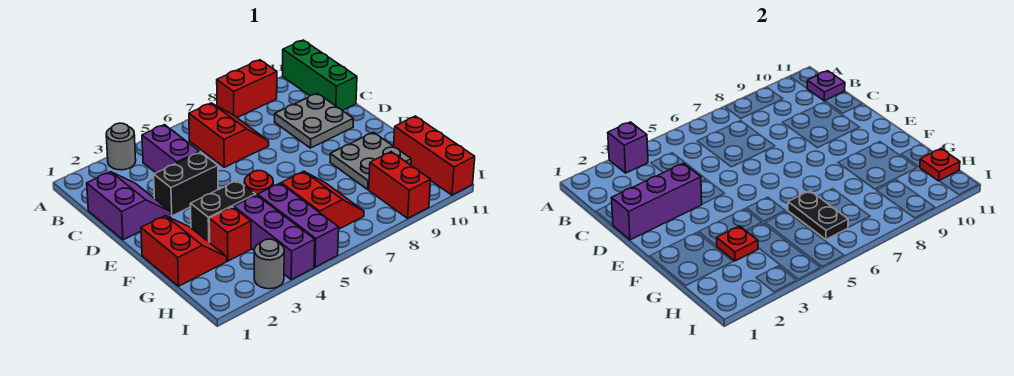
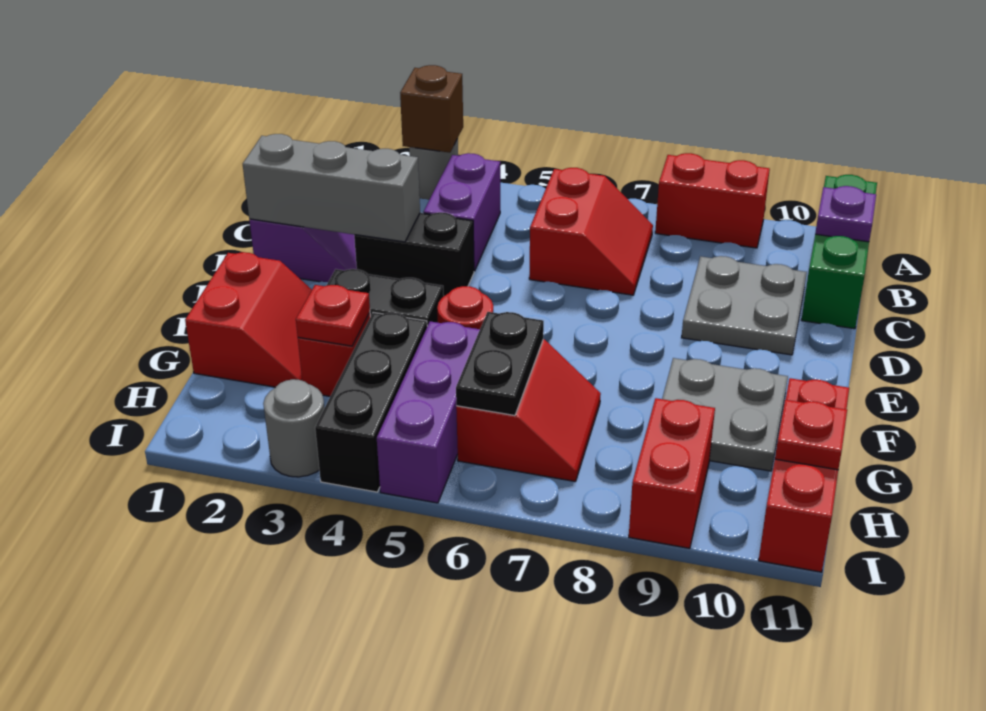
purple 1x1 brick [608,122,648,173] -> brown 1x1 brick [400,65,463,153]
purple 1x3 brick [611,163,702,240] -> grey 1x3 brick [243,134,420,242]
purple 1x3 brick [234,195,315,280] -> black 1x3 brick [315,312,427,492]

